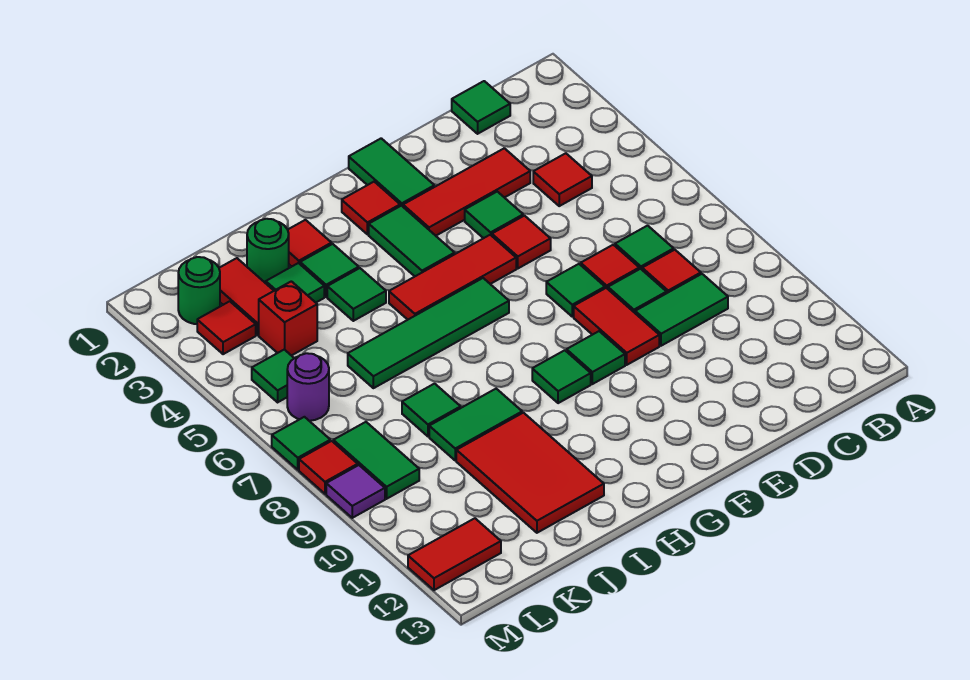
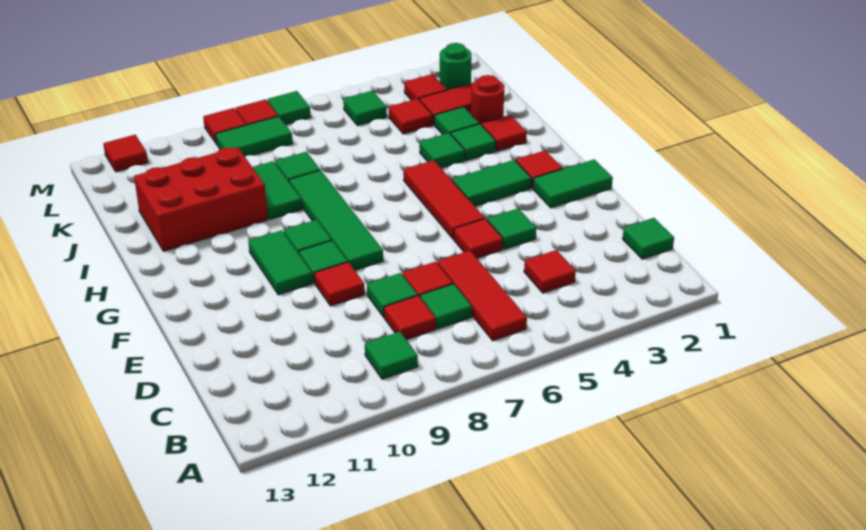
green 1x2 tile [635,274,728,346] -> green 1x2 tile moved to [248,230,313,295]
red 1x3 tile [403,148,530,236] -> red 1x3 tile moved to [437,251,527,341]
green 1x1 tile [546,264,605,317] -> green 1x1 tile moved to [365,332,418,379]
red 1x2 tile [574,288,659,365] -> red 1x1 tile [314,262,365,306]
green 1x4 tile [348,278,509,388] -> green 1x4 tile moved to [289,170,383,270]
red 2x3 tile [456,413,604,533] -> red 2x3 brick [134,147,268,251]
green 1x1 round brick [247,219,289,283] -> red 1x1 round brick [471,75,504,124]
red 1x1 brick [259,281,317,356] -> red 1x1 tile [389,99,433,134]
purple 1x1 round brick [287,353,329,421] -> none
red 1x2 tile [408,518,501,590] -> red 1x1 tile [103,135,148,172]
purple 1x1 tile [326,465,385,518] -> red 1x1 tile [203,108,246,144]

